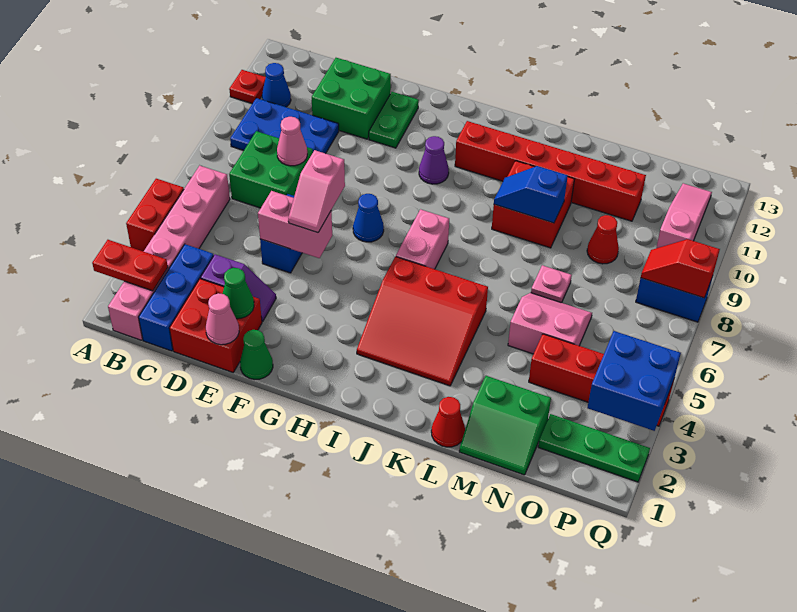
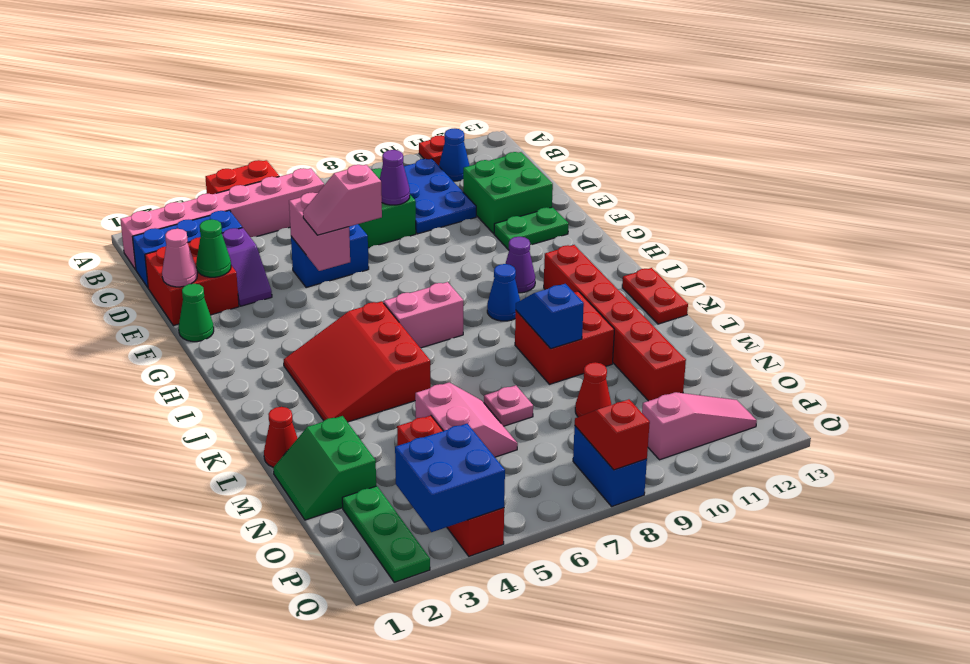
red 1x2 plate [92,240,168,291] -> red 1x2 plate moved to [622,268,688,324]
pink 1x1 cone [277,117,307,166] -> purple 1x1 cone [380,150,410,205]
blue 1x1 cone [353,194,384,242] -> blue 1x1 cone moved to [487,264,520,321]

